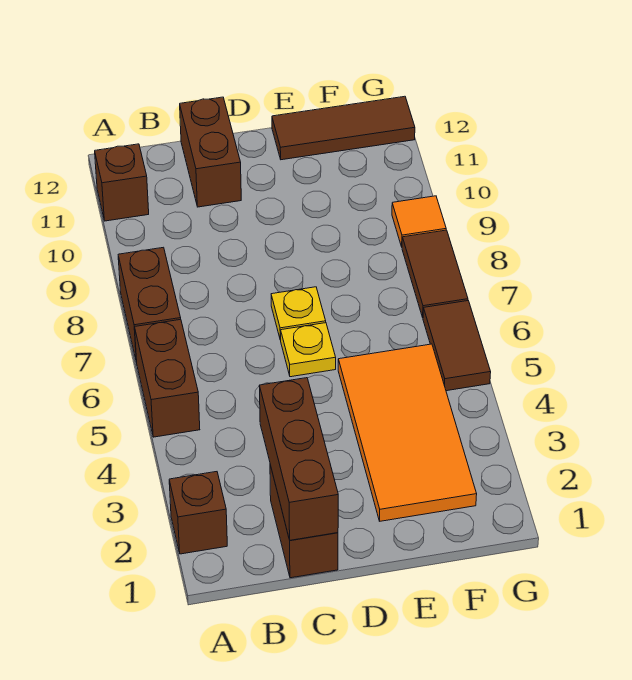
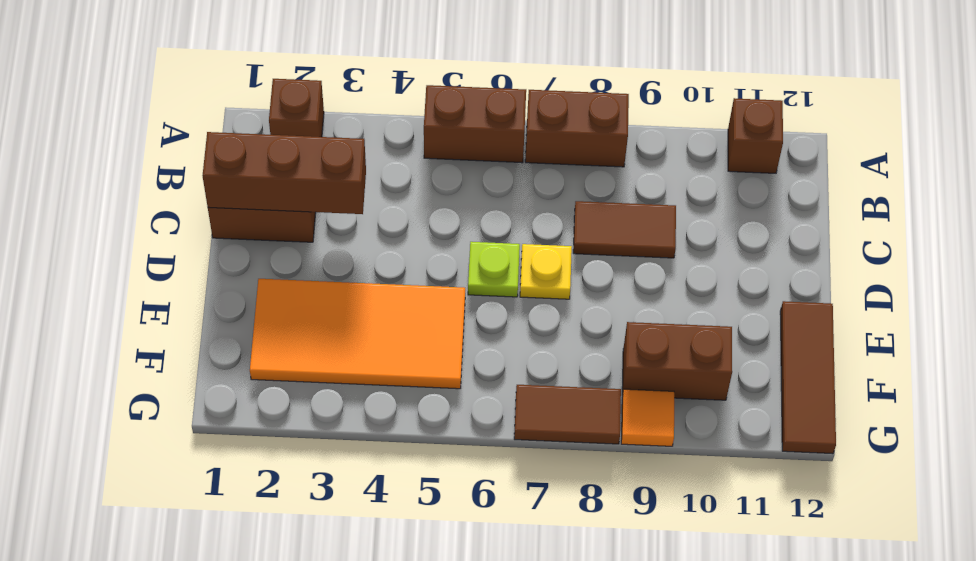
brown 1x2 brick [180,97,241,207] -> brown 1x2 brick moved to [622,322,732,400]
yellow 1x1 plate [281,323,336,377] -> lime 1x1 plate [468,242,520,297]
brown 1x2 tile [423,301,491,391] -> brown 1x2 tile moved to [573,201,676,258]

